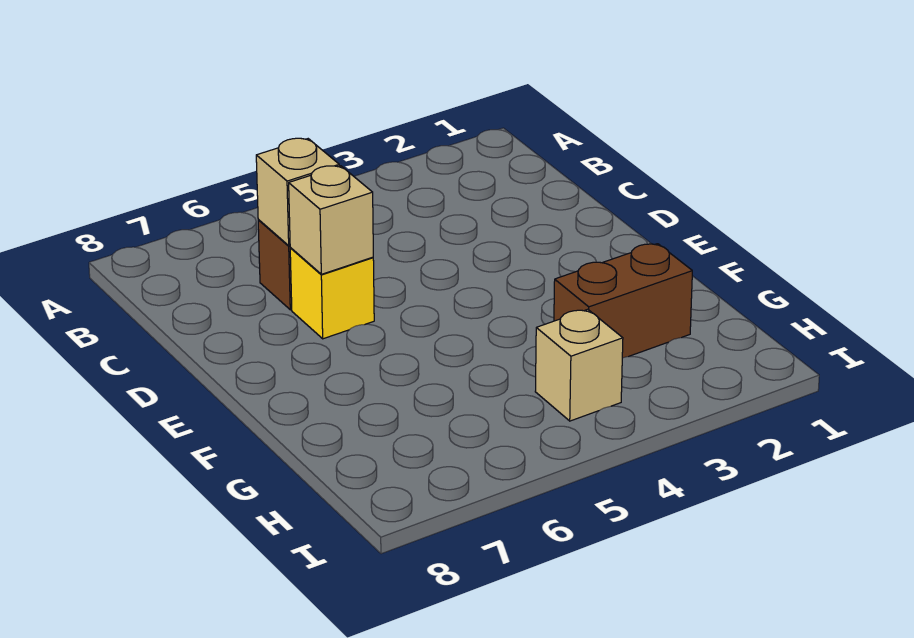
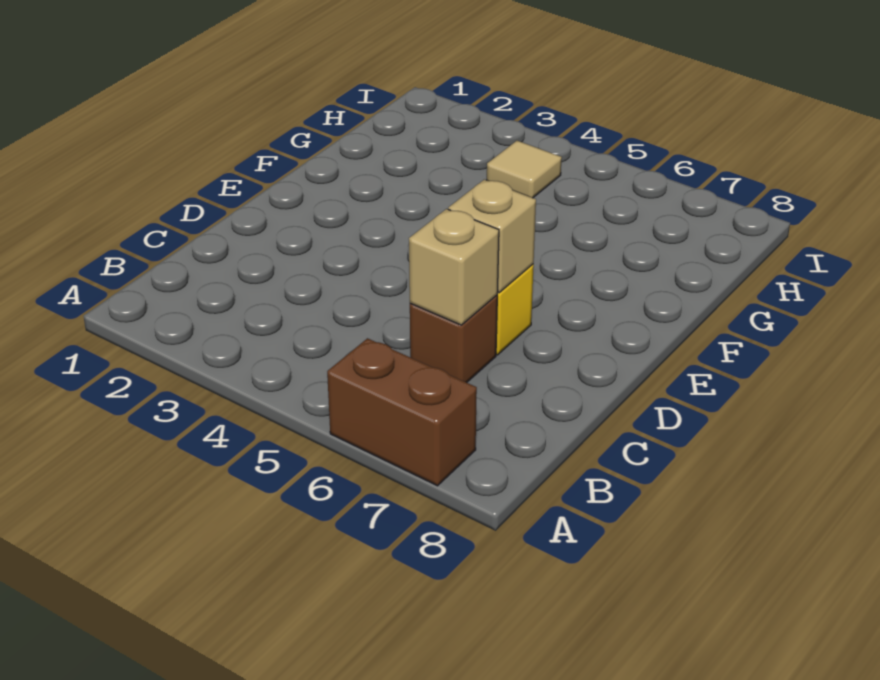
brown 1x2 brick [554,244,692,358] -> brown 1x2 brick moved to [327,338,477,486]
tan 1x1 brick [535,309,623,421] -> tan 1x1 tile [487,141,562,198]

